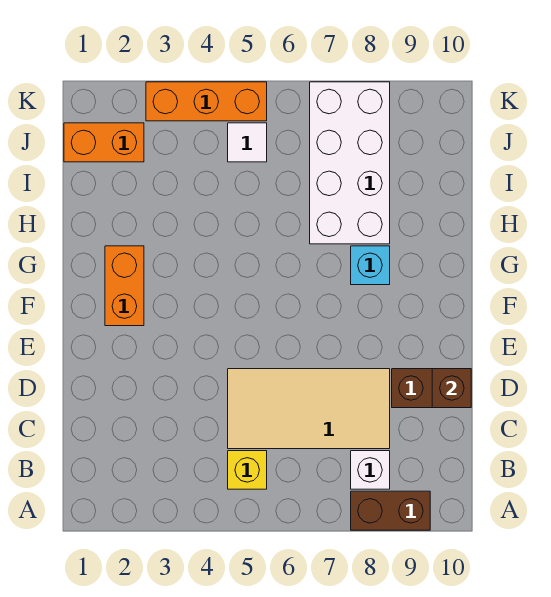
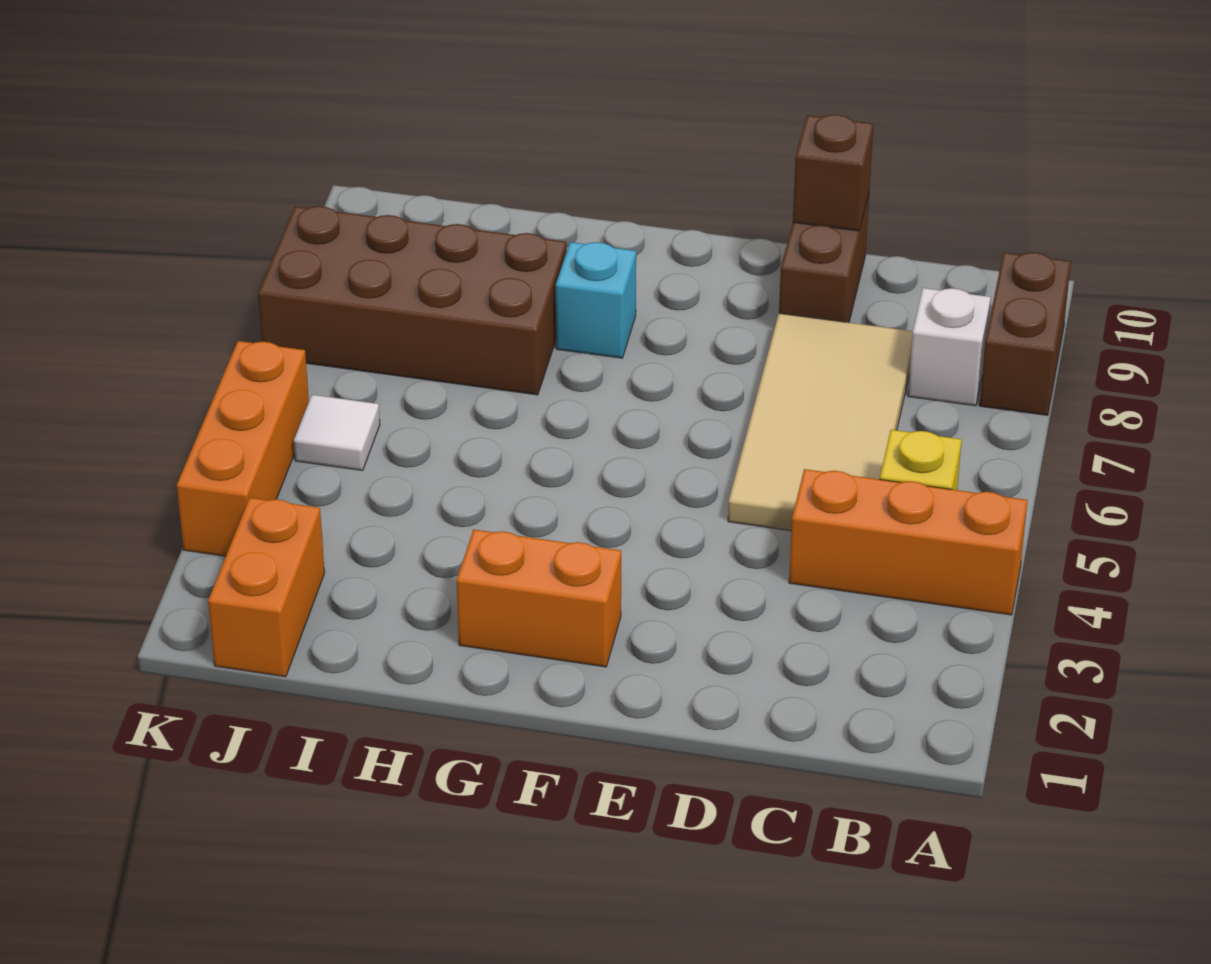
none -> orange 1x3 brick [789,469,1027,615]
white 2x4 brick [310,82,390,244] -> brown 2x4 brick [258,206,567,395]

